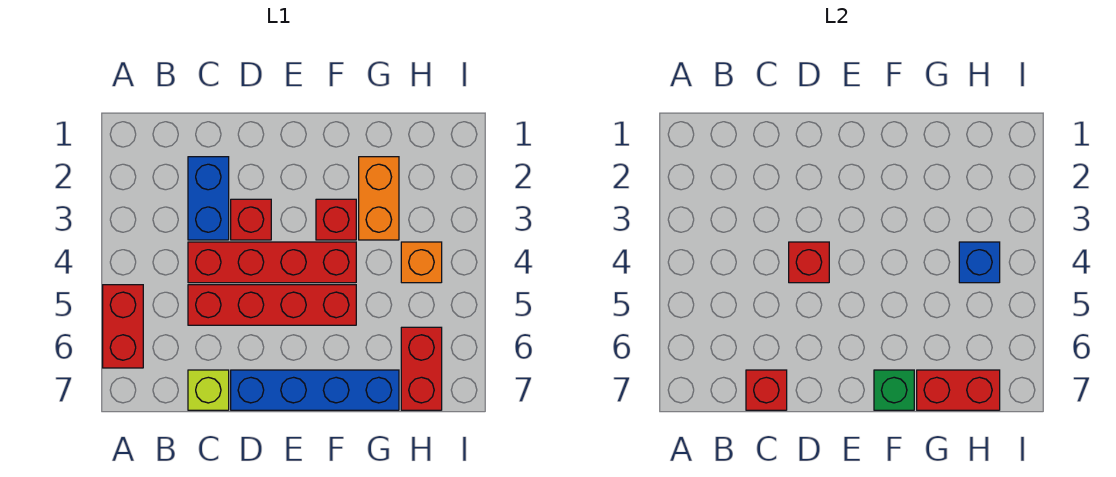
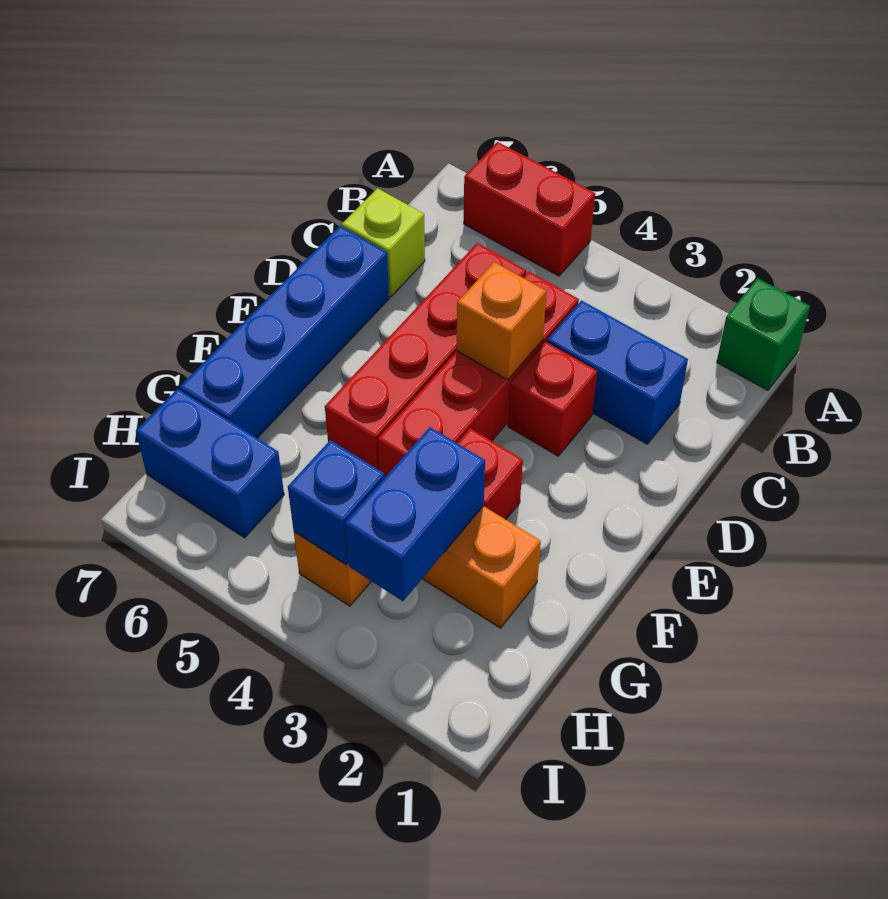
red 1x1 brick [746,370,787,410] -> none
red 1x1 brick [789,242,829,283] -> orange 1x1 brick [457,262,547,380]
green 1x1 brick [874,370,914,410] -> green 1x1 brick moved to [717,278,810,390]
none -> blue 1x2 brick [345,427,485,601]
red 1x2 brick [917,370,1000,410] -> none
red 1x2 brick [401,327,442,410] -> blue 1x2 brick [136,389,284,538]

